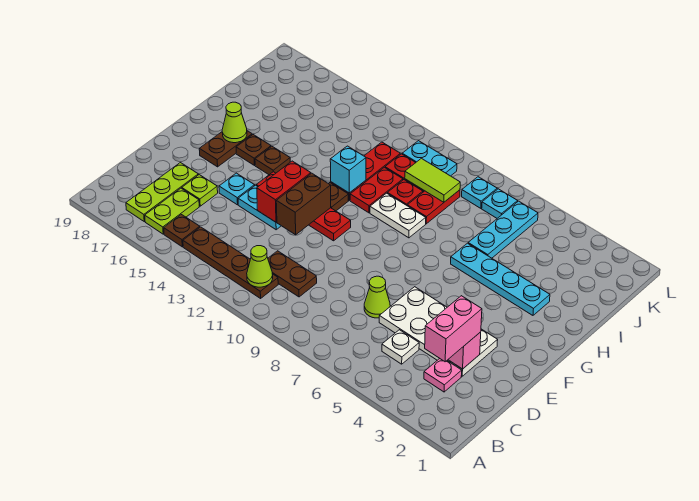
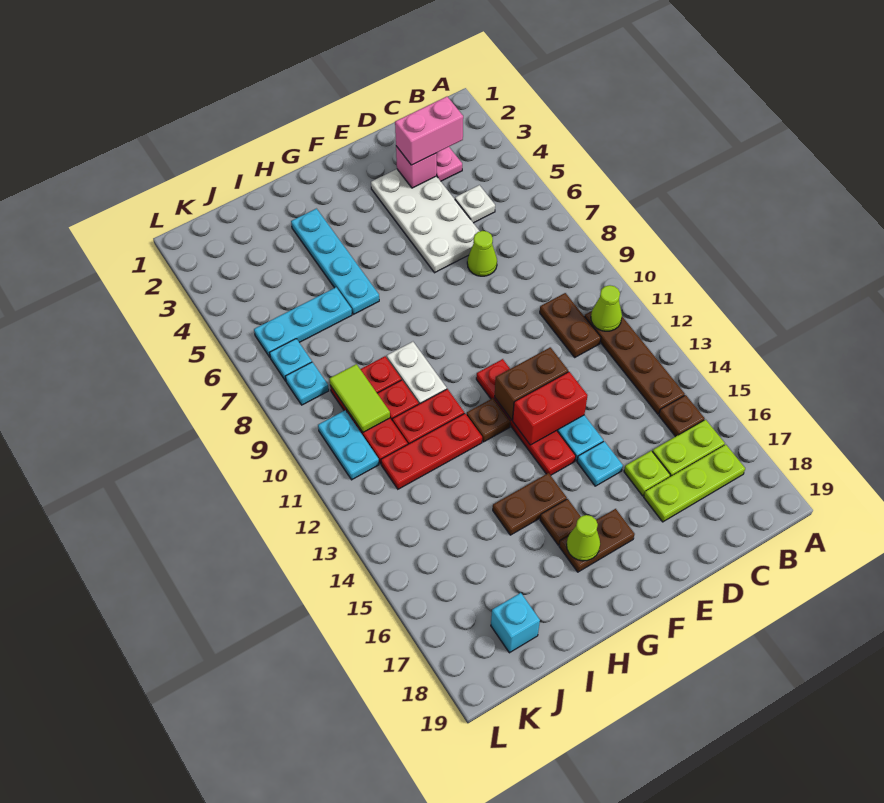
brown 1x1 plate [255,147,290,175] -> brown 1x2 plate [493,473,567,535]
cyan 1x1 brick [330,146,366,193] -> cyan 1x1 brick moved to [491,593,540,653]

